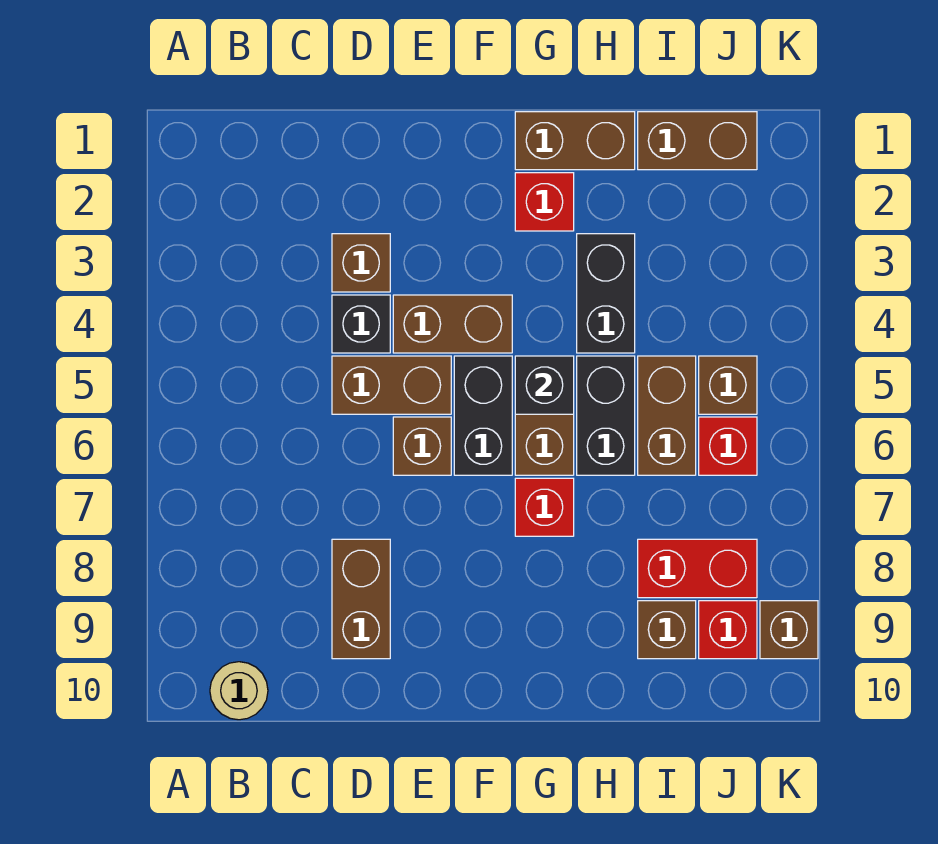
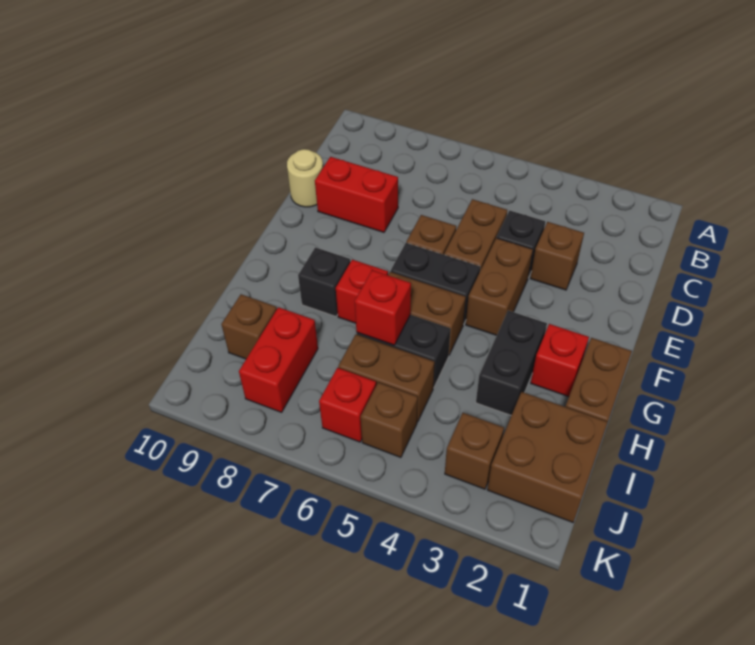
tan 1x1 round brick [210,662,268,720] -> tan 1x1 round brick moved to [287,149,323,207]
brown 1x2 brick [332,539,390,659] -> red 1x2 brick [315,157,398,232]
black 1x1 brick [515,356,574,414] -> black 1x1 brick moved to [298,247,350,316]
black 1x2 brick [577,234,635,353] -> black 1x2 brick turned to [476,311,547,415]
brown 1x2 brick [638,112,757,170] -> brown 2x2 brick [487,392,608,522]
red 1x1 brick [699,601,757,659] -> red 1x1 brick moved to [355,270,411,345]
brown 1x1 brick [760,601,818,659] -> brown 1x1 brick moved to [445,413,504,489]

